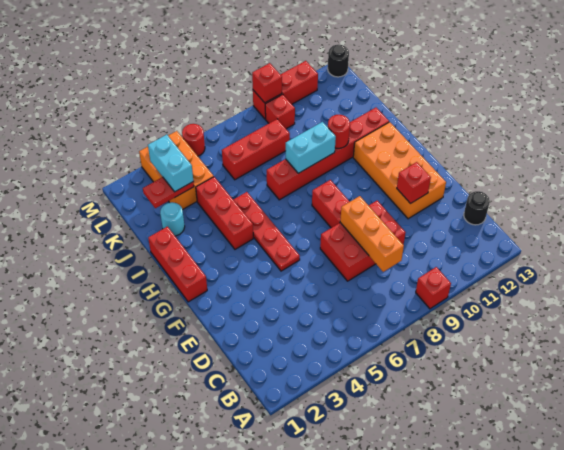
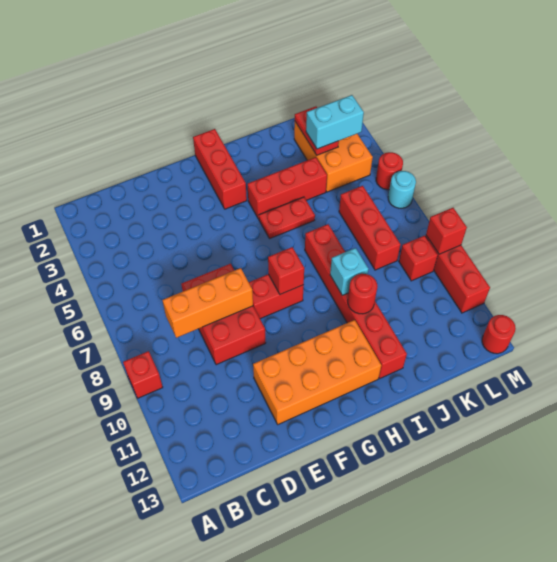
black 1x1 round brick [464,191,490,225] -> none
red 1x1 brick [397,162,431,204] -> red 1x1 brick moved to [268,247,304,294]
red 1x4 plate [233,192,300,271] -> red 1x2 plate [259,197,315,239]
red 1x3 brick [148,227,207,302] -> red 1x3 brick turned to [193,129,247,209]
cyan 1x2 brick [286,122,336,173] -> cyan 1x1 brick [330,248,368,295]
cyan 1x1 round brick [160,202,185,236] -> cyan 1x1 round brick moved to [388,171,416,208]
orange 2x3 brick [139,131,214,210] -> orange 2x3 brick turned to [294,122,373,192]
black 1x1 round brick [328,45,349,77] -> red 1x1 round brick [482,315,516,354]

